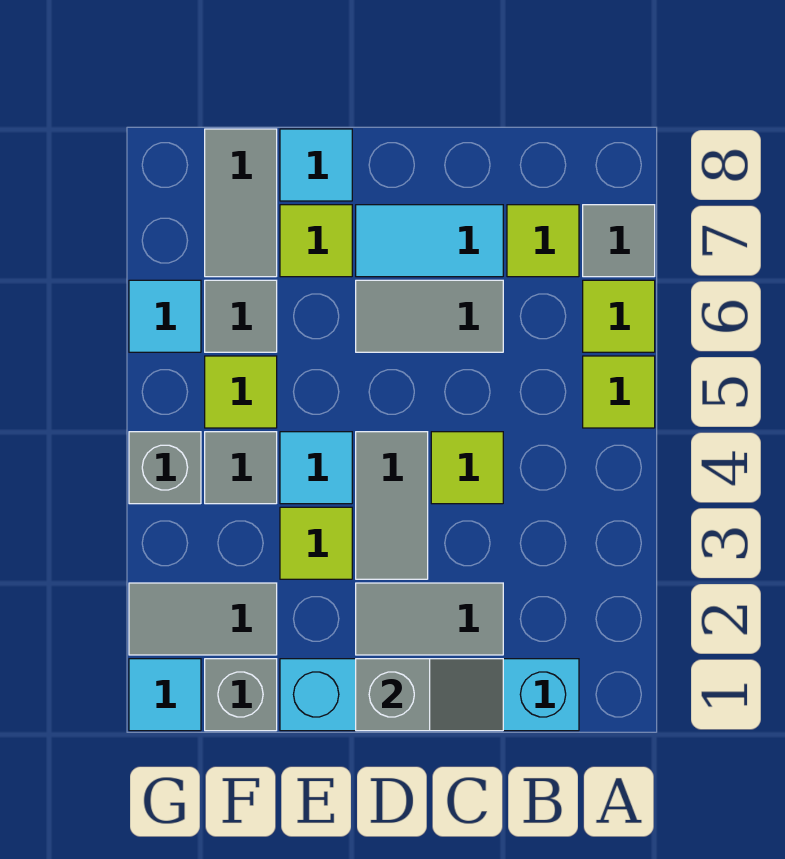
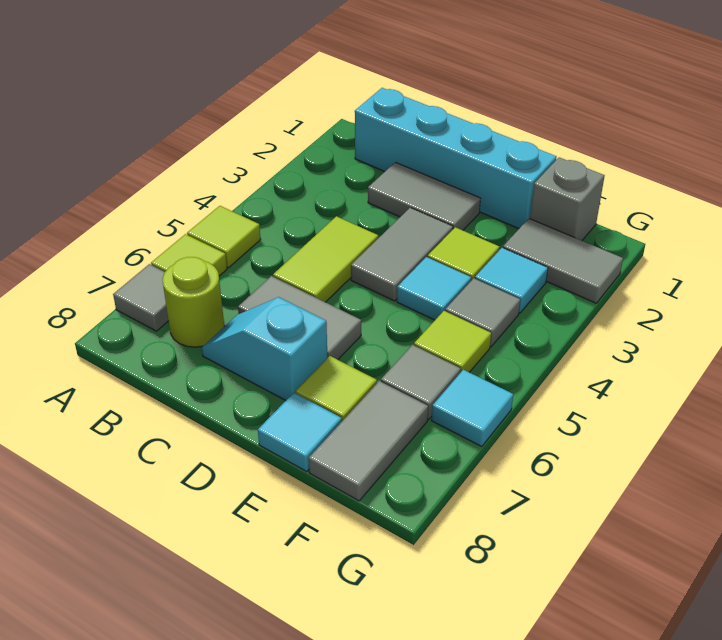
lime 1x1 tile [507,205,579,277] -> lime 1x1 round brick [162,257,224,347]
grey 1x2 slope [356,659,503,731] -> none
lime 1x1 tile [431,432,503,504] -> lime 1x2 tile [273,216,378,302]
cyan 1x2 tile [356,205,503,277] -> cyan 1x2 slope [202,297,327,401]
cyan 1x1 tile [129,659,201,731] -> cyan 1x1 tile moved to [475,248,548,313]
grey 1x1 brick [129,432,201,504] -> none

